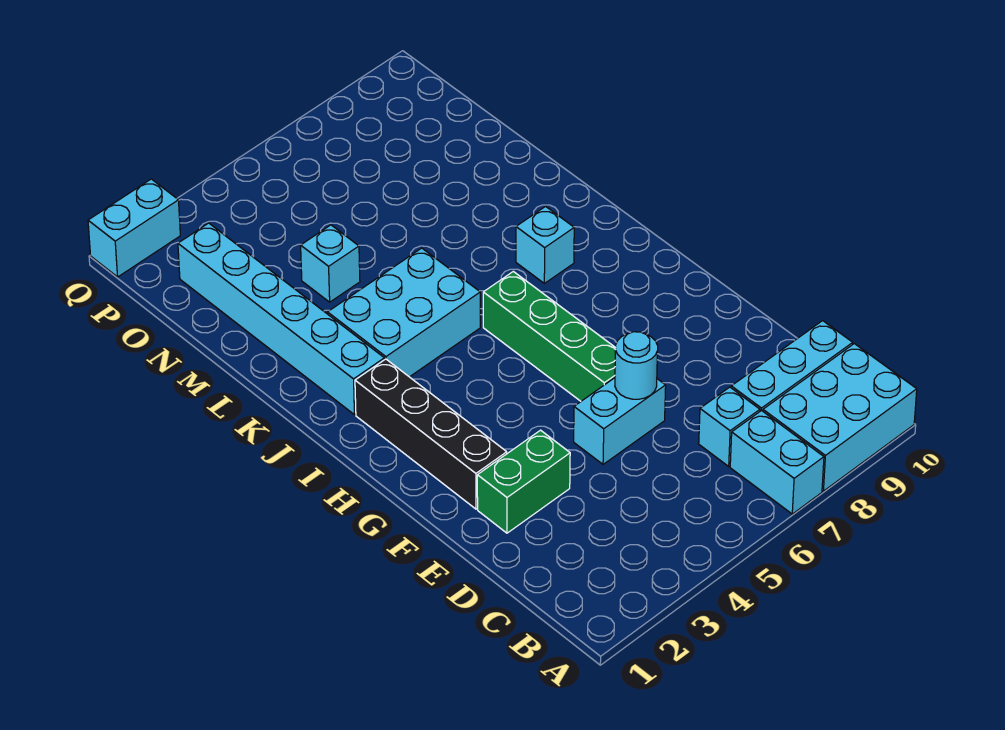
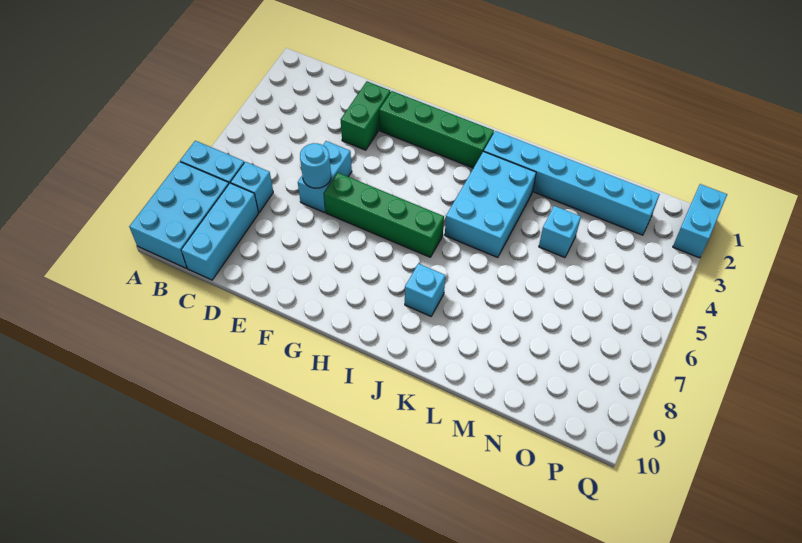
black 1x4 brick [355,359,507,509] -> green 1x4 brick [379,91,494,168]

